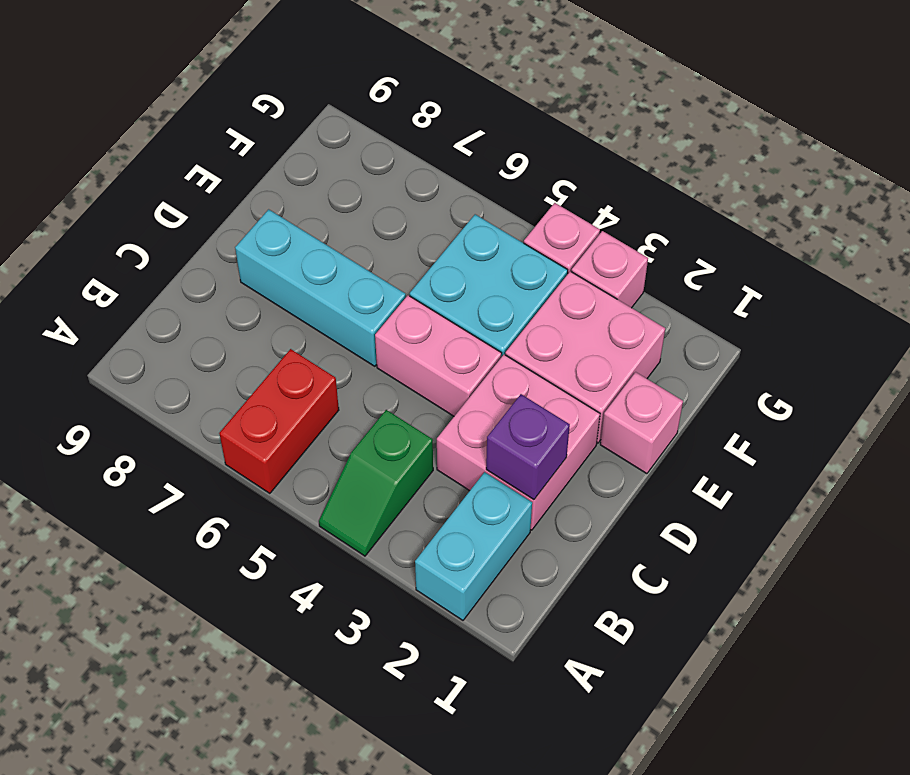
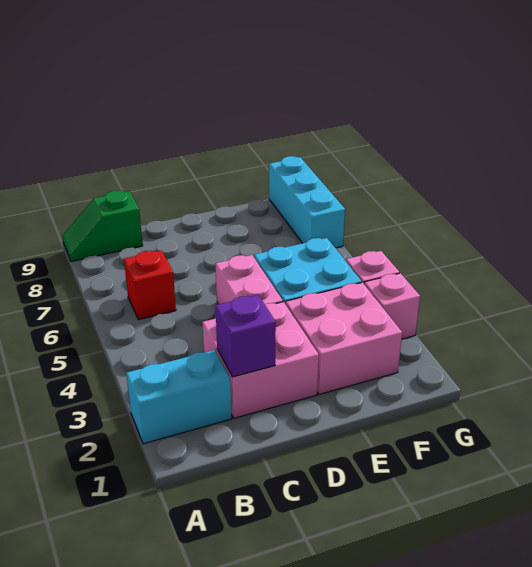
green 1x2 slope [319,410,433,556] -> green 1x2 slope moved to [62,190,143,261]
red 1x2 brick [219,349,339,493] -> red 1x1 brick [124,250,176,320]
cyan 1x3 brick [235,209,406,366] -> cyan 1x3 brick moved to [269,156,345,248]
pink 1x1 brick [600,372,683,474] -> none

